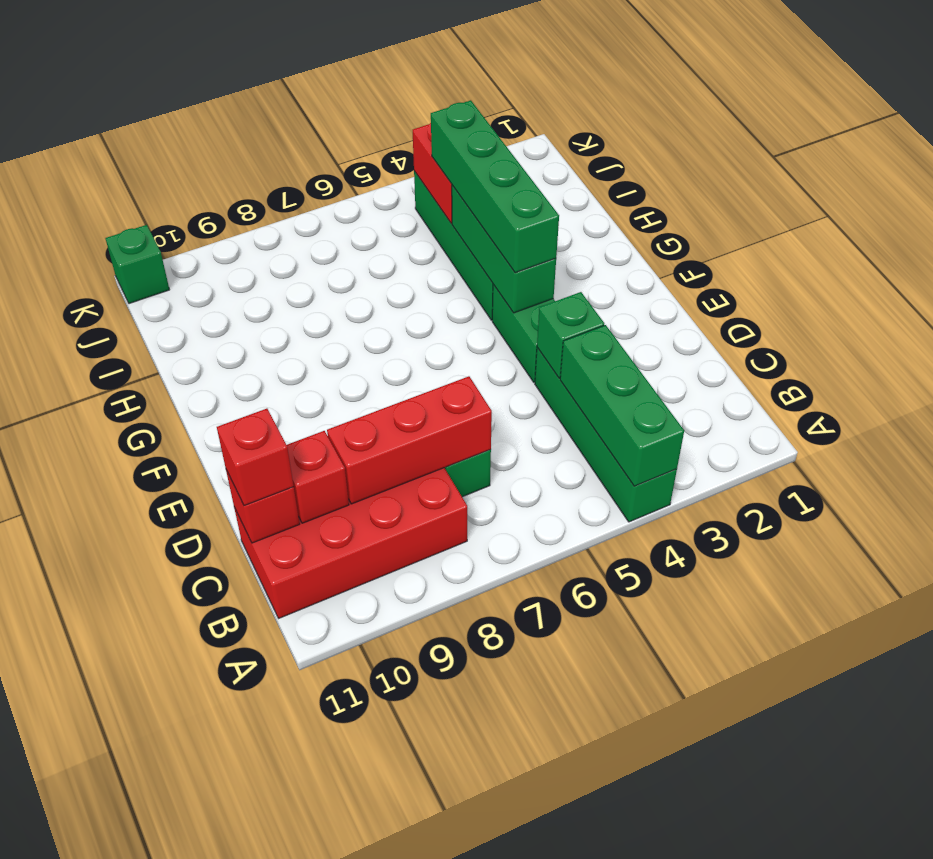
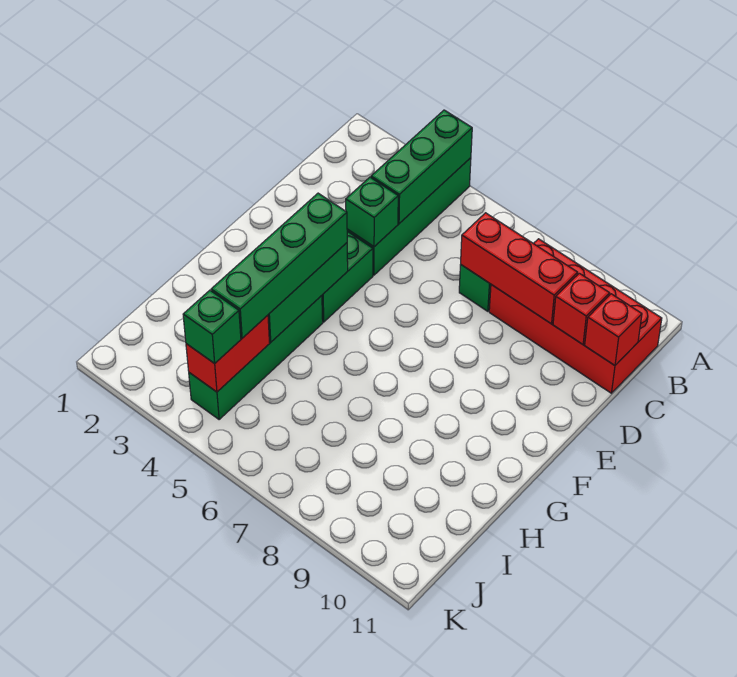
red 1x1 brick [217,409,294,506] -> none
green 1x1 brick [105,225,169,304] -> green 1x1 brick moved to [183,290,241,364]

